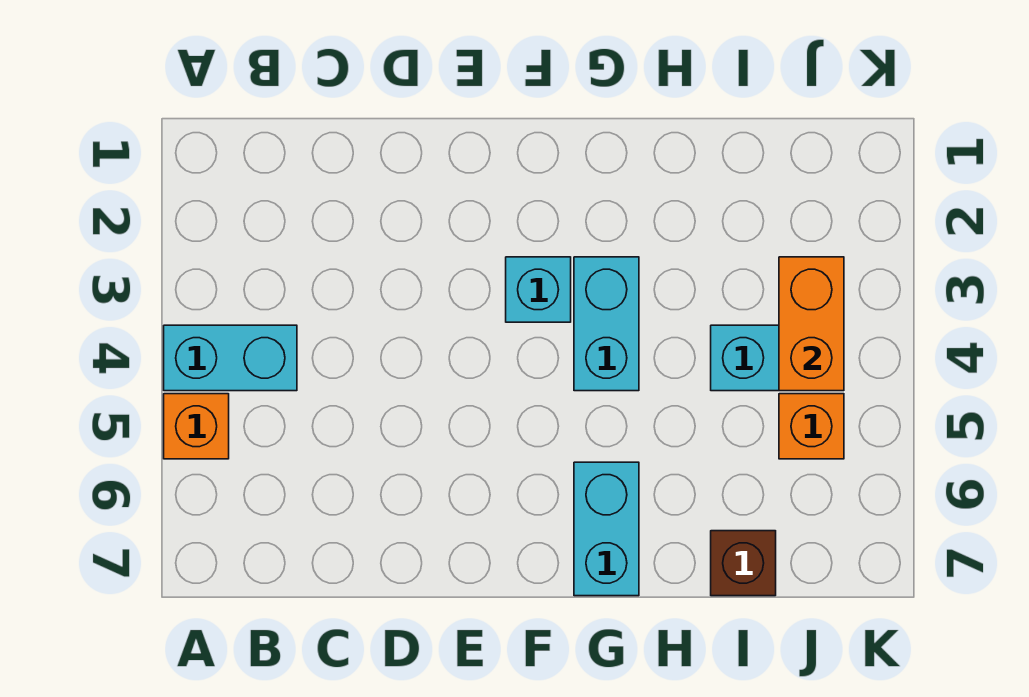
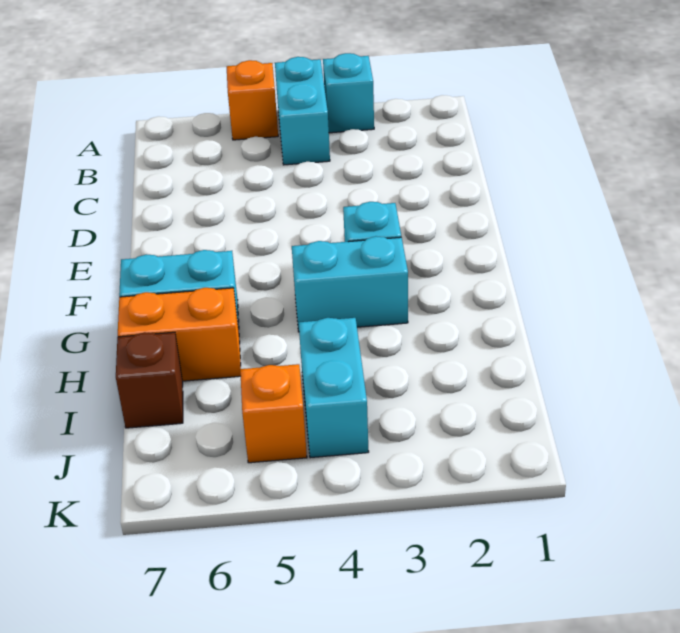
none -> cyan 1x1 brick [323,53,374,133]
orange 1x2 brick [779,257,844,391] -> orange 1x2 brick moved to [118,288,241,381]

